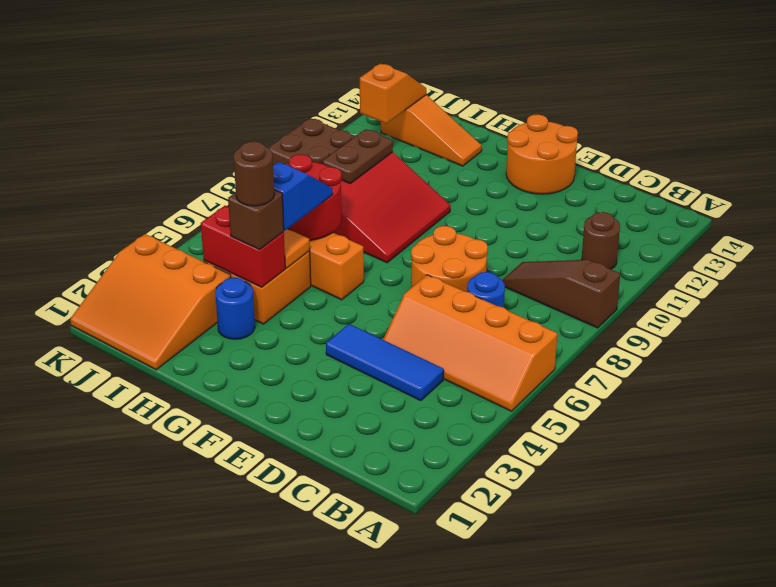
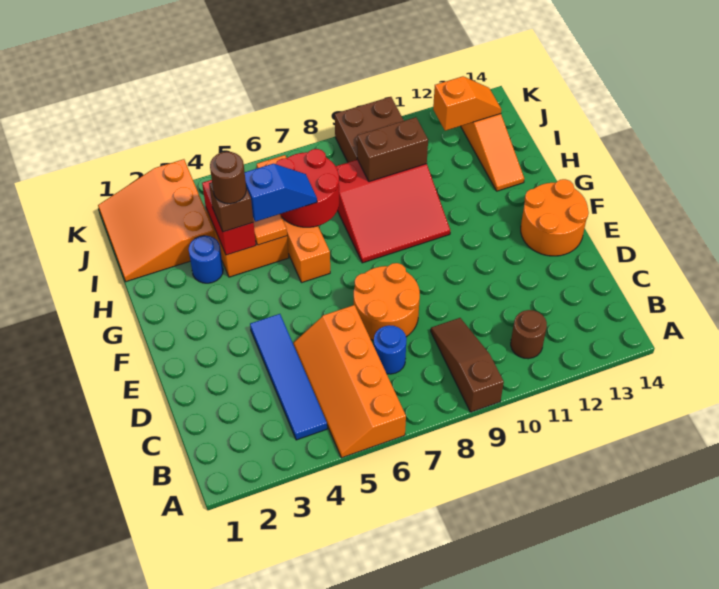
blue 1x3 tile [326,324,444,401] -> blue 1x4 tile [250,314,327,440]
brown 1x2 plate [323,129,393,183] -> brown 1x2 brick [357,117,428,182]

